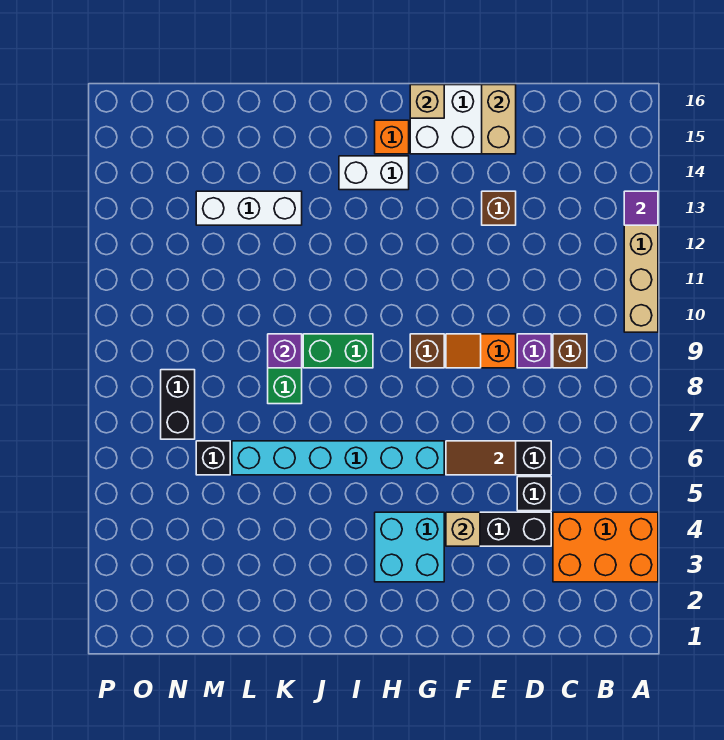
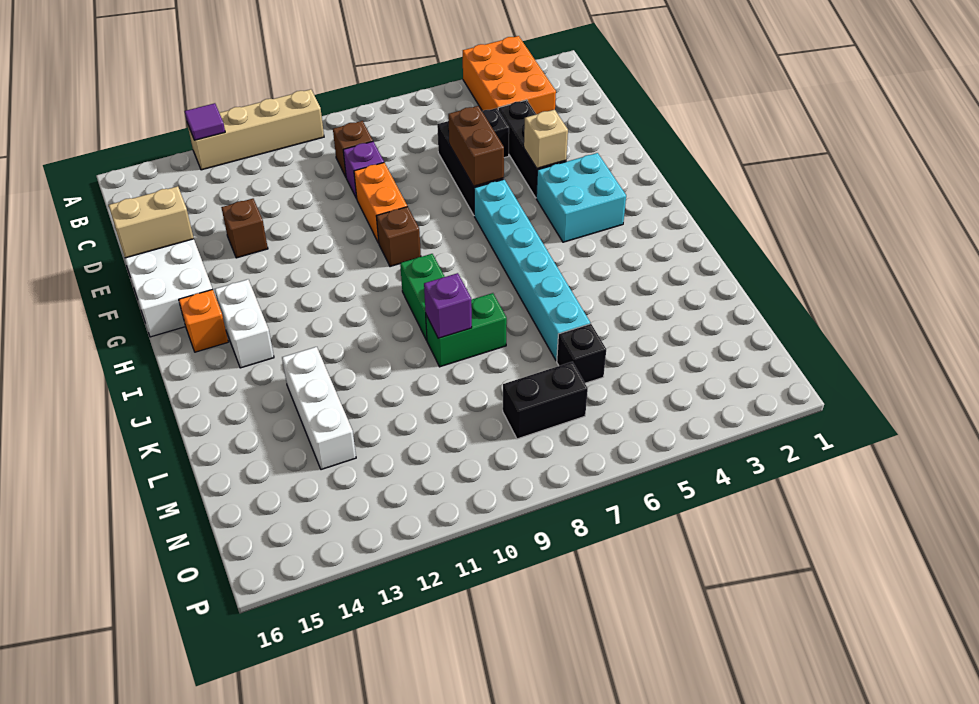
brown 1x2 tile [446,441,516,475] -> brown 1x2 brick [448,106,504,186]
orange 1x2 slope [446,334,516,368] -> orange 1x2 brick [354,163,407,243]
tan 1x1 brick [410,85,444,118] -> none

